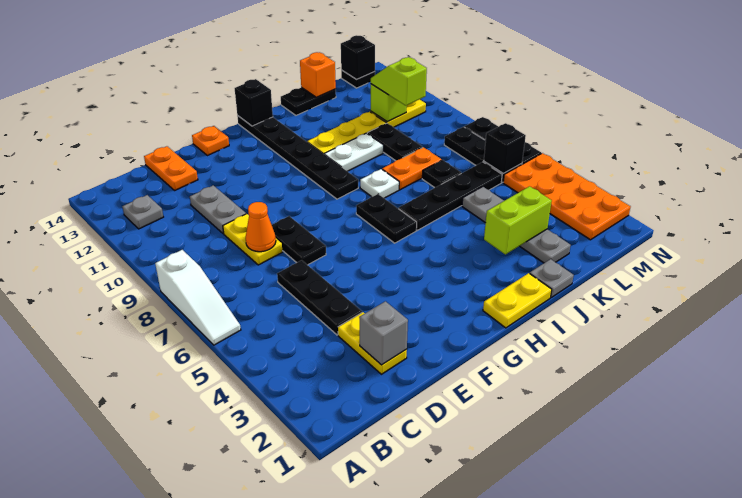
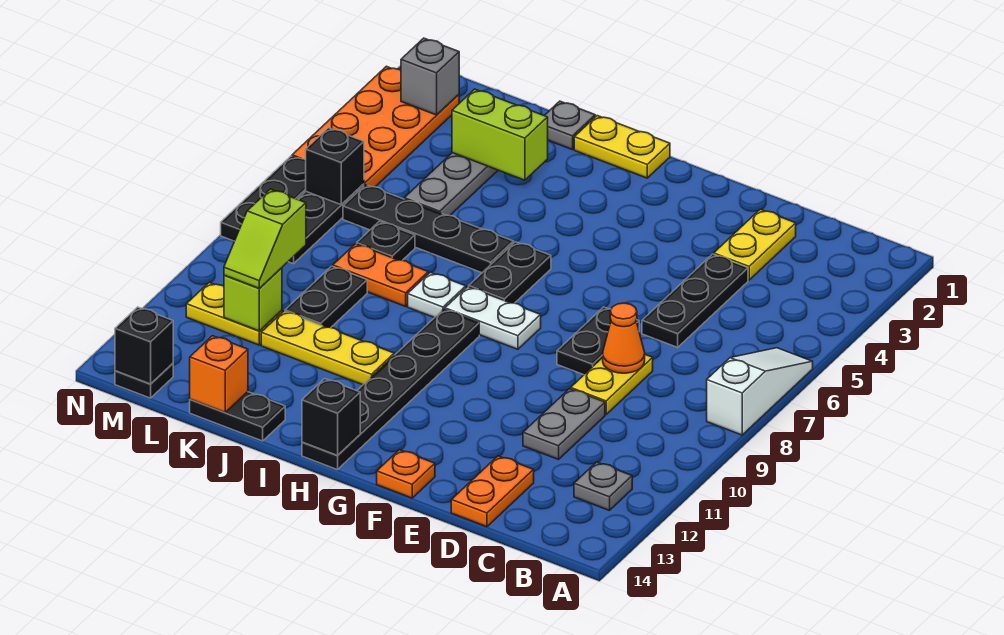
grey 1x1 brick [359,301,408,365] -> grey 1x1 brick moved to [401,38,459,115]
white 1x2 plate [324,133,383,171] -> white 1x2 plate moved to [445,287,541,349]

